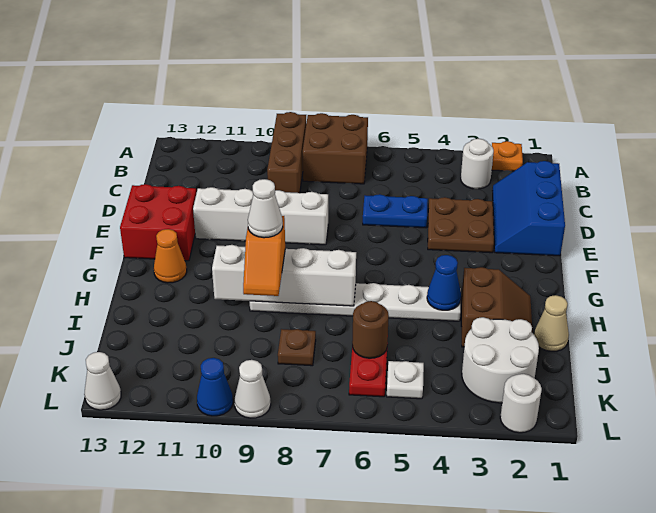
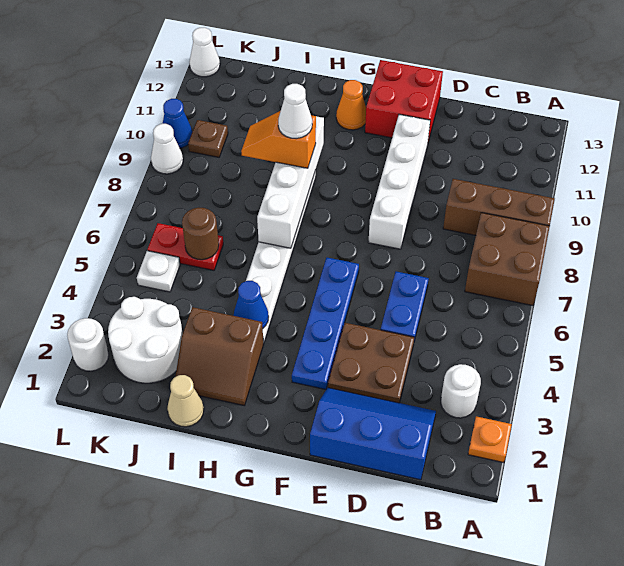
none -> blue 1x4 plate [292,258,359,389]
brown 1x1 plate [278,329,316,366] -> brown 1x1 plate moved to [188,120,228,157]

